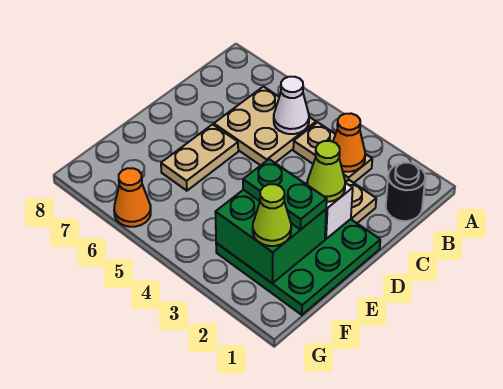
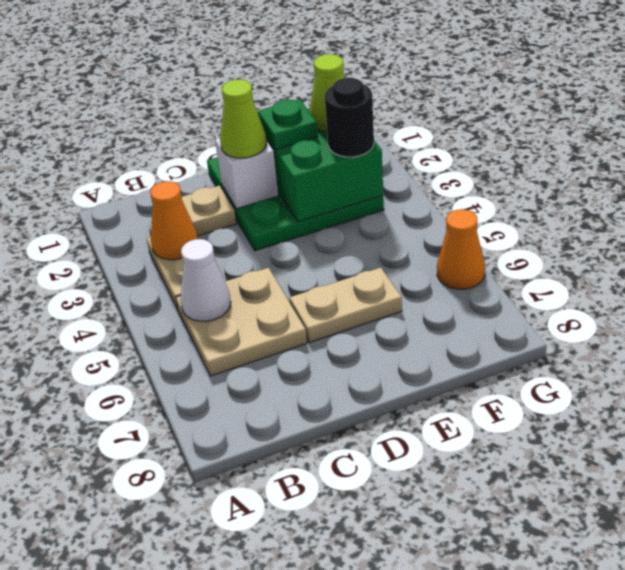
black 1x1 round brick [386,163,425,221] -> black 1x1 round brick moved to [325,78,374,157]
green 1x2 plate [243,159,327,230] -> green 1x1 plate [258,99,318,150]

